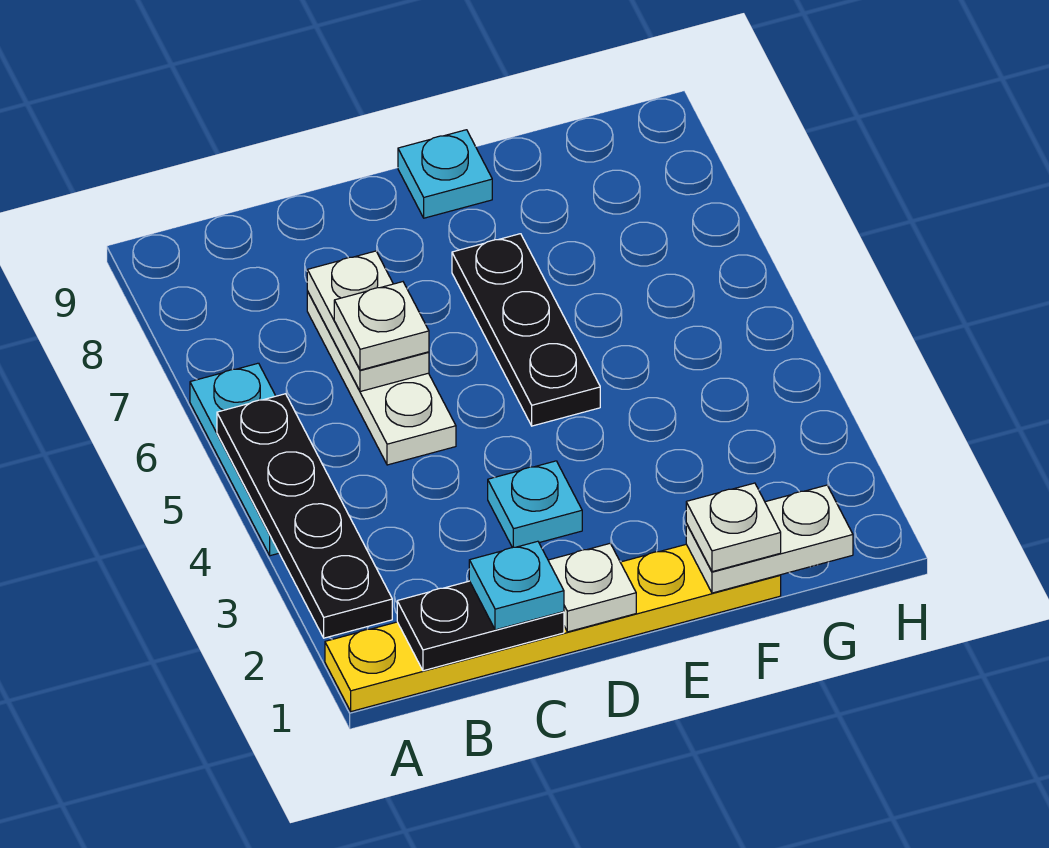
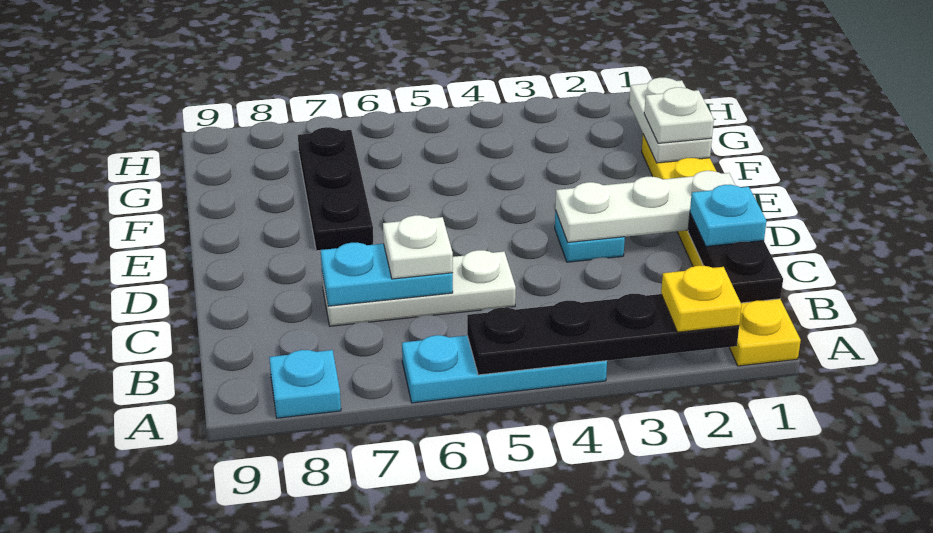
none -> yellow 1x1 plate [661,266,742,332]
white 1x2 plate [307,251,429,392] -> cyan 1x2 plate [321,243,453,306]
white 1x1 plate [548,544,636,632] -> white 1x3 plate [555,171,736,242]
black 1x3 plate [452,234,600,426] -> black 1x3 plate turned to [298,127,374,251]
cyan 1x1 plate [398,130,492,218] -> cyan 1x1 plate moved to [269,350,341,418]

